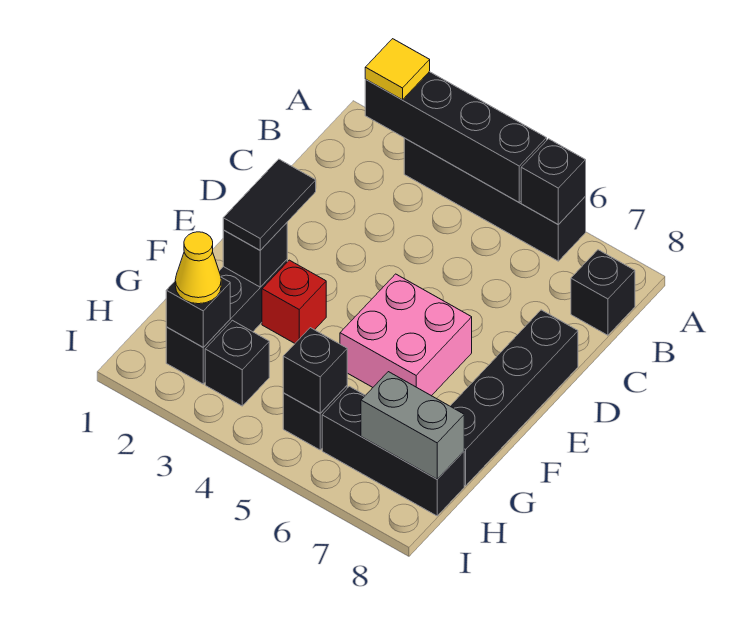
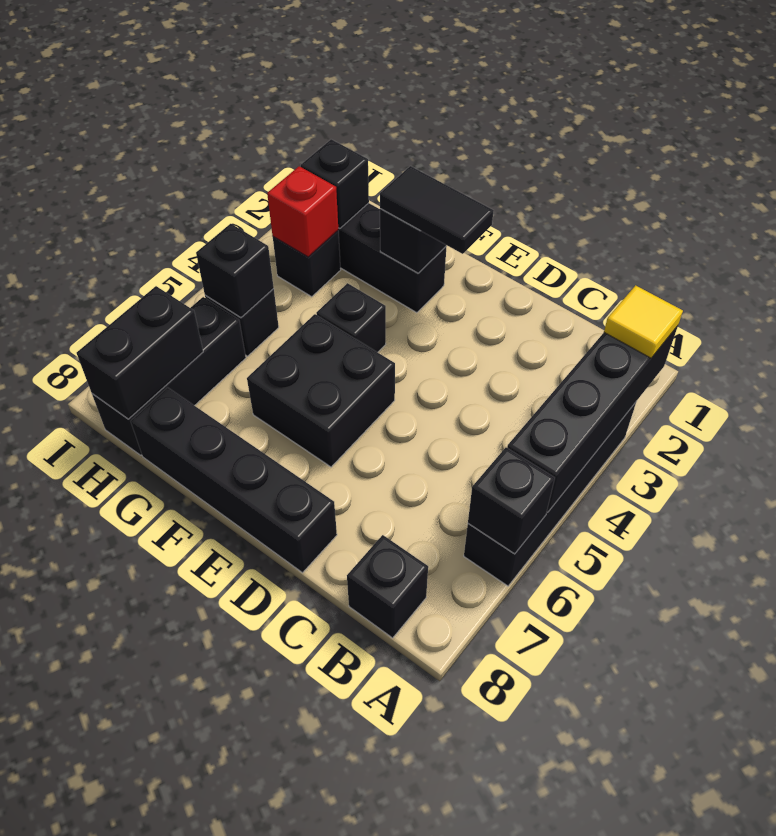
pink 2x2 brick [340,274,472,396] -> black 2x2 brick [247,314,395,467]
red 1x1 brick [262,260,326,343] -> red 1x1 brick moved to [267,166,338,257]
none -> black 1x1 brick [316,283,386,352]
yellow 1x1 cone [175,232,221,304] -> none
grey 1x2 brick [361,372,464,479] -> black 1x2 brick [77,286,203,419]

